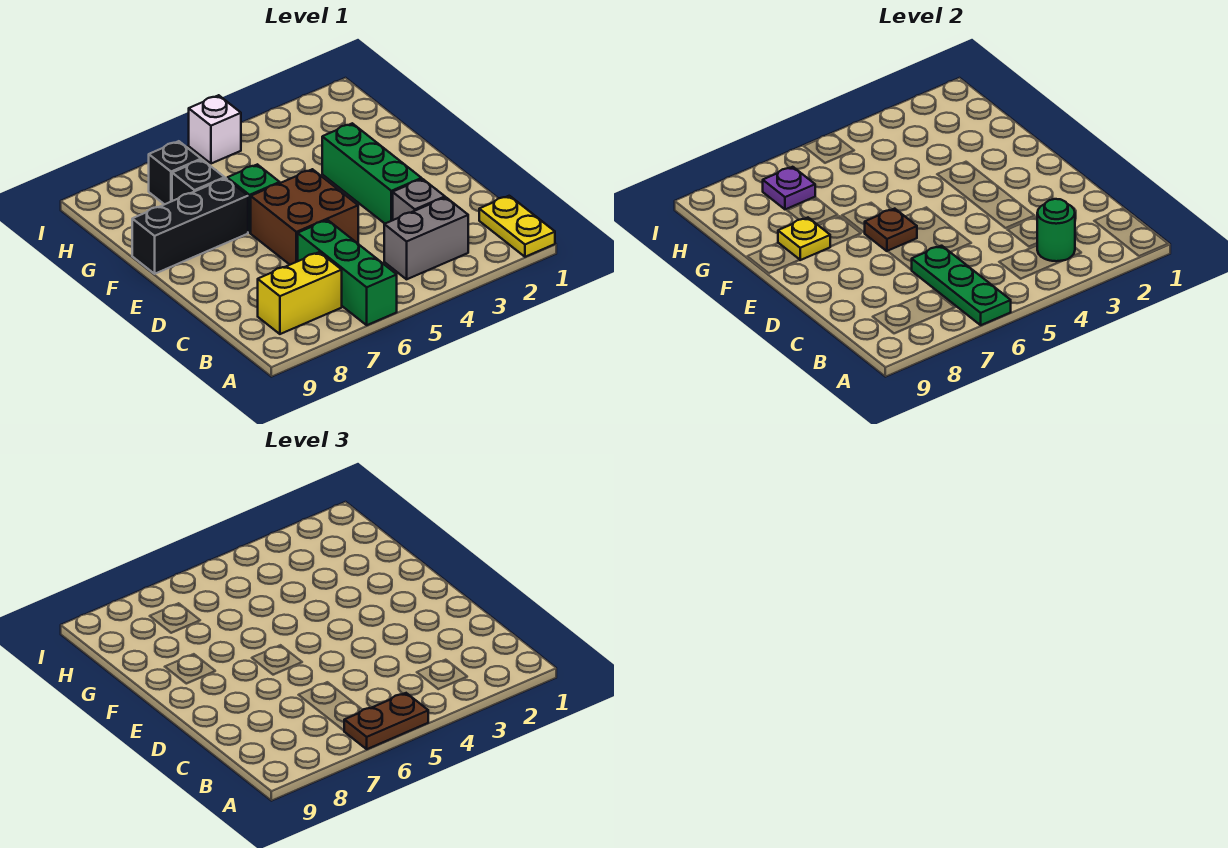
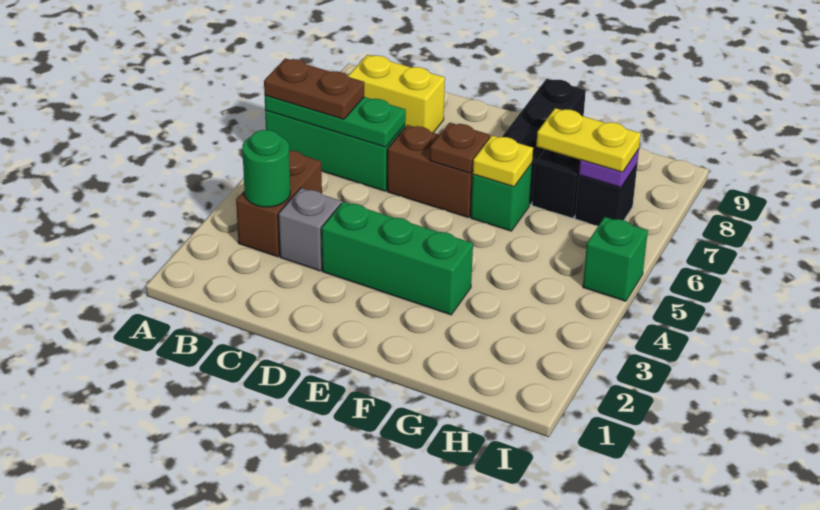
yellow 1x2 plate [479,196,555,257] -> yellow 1x2 plate moved to [536,108,641,172]
brown 1x2 plate [344,693,428,749] -> brown 1x2 plate turned to [264,58,364,119]
grey 1x2 brick [384,198,468,279] -> brown 1x2 brick [236,151,322,257]
yellow 1x2 brick [258,252,342,334] -> yellow 1x2 brick turned to [348,55,445,132]
brown 2x2 brick [251,169,358,265] -> brown 1x2 brick [387,125,473,218]
yellow 1x1 plate [778,218,831,260] -> yellow 1x1 plate moved to [473,135,533,187]
white 1x1 brick [189,95,241,164] -> green 1x1 brick [583,217,648,301]

